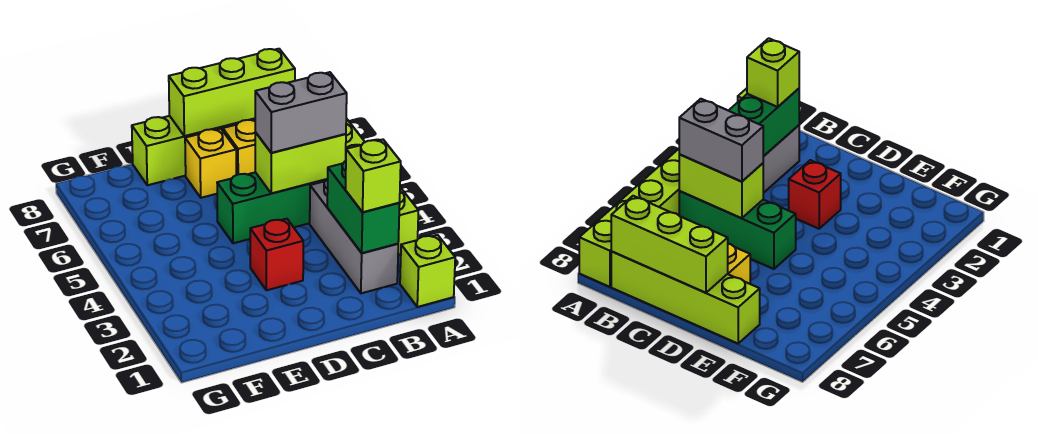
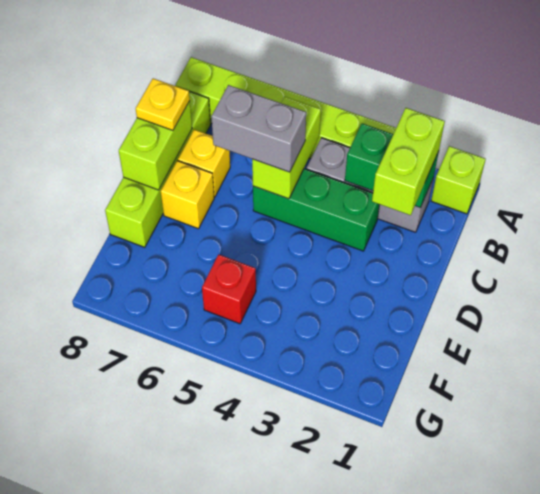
lime 1x1 brick [345,140,401,212] -> lime 1x2 brick [372,108,445,215]
green 1x3 brick [217,172,326,243] -> green 1x3 brick turned to [253,169,380,251]
grey 1x2 brick [255,72,347,153] -> grey 1x2 brick turned to [211,85,306,172]
lime 1x3 brick [169,49,295,136] -> lime 1x2 brick [119,101,192,190]
none -> yellow 1x1 plate [136,78,190,130]
red 1x1 brick [250,219,303,290] -> red 1x1 brick moved to [202,255,256,324]

